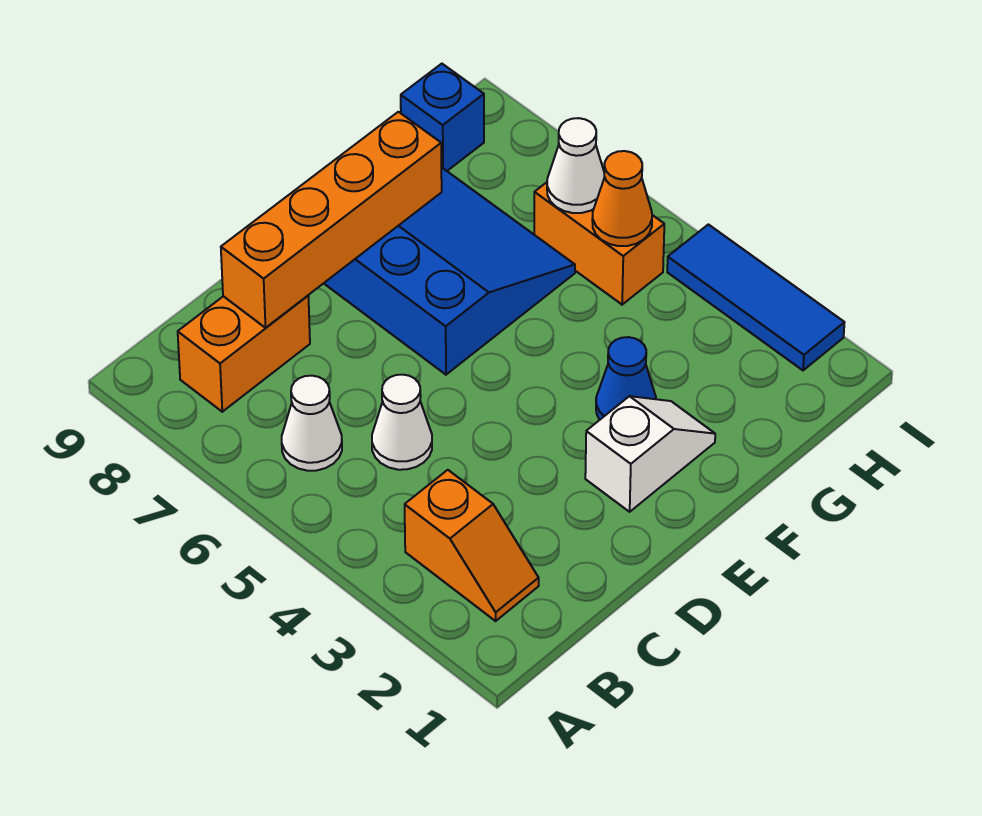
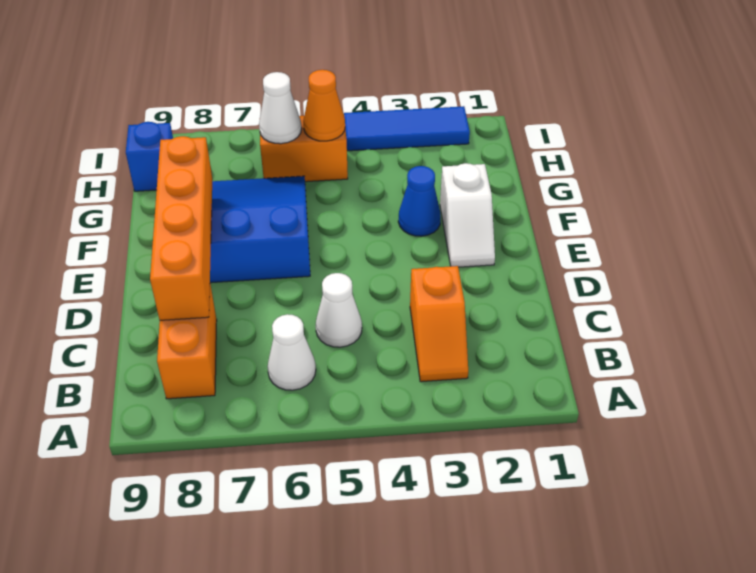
orange 1x2 slope [405,470,539,621] -> orange 1x2 slope turned to [410,266,468,382]
white 1x2 slope [585,396,715,512] -> white 1x2 slope turned to [440,163,495,267]

